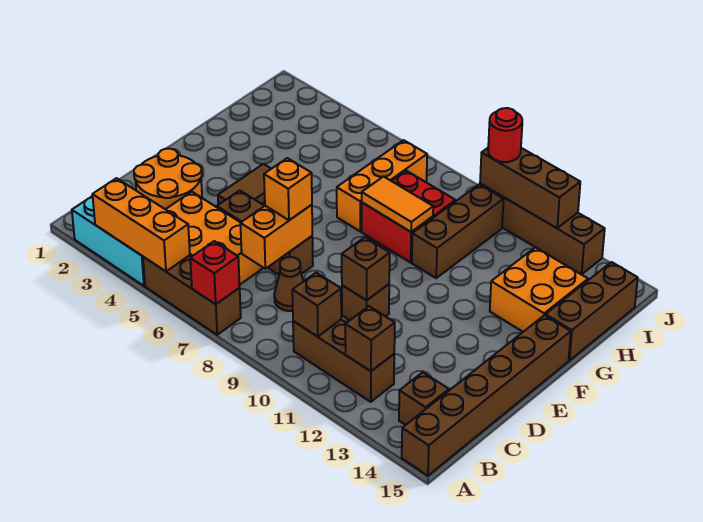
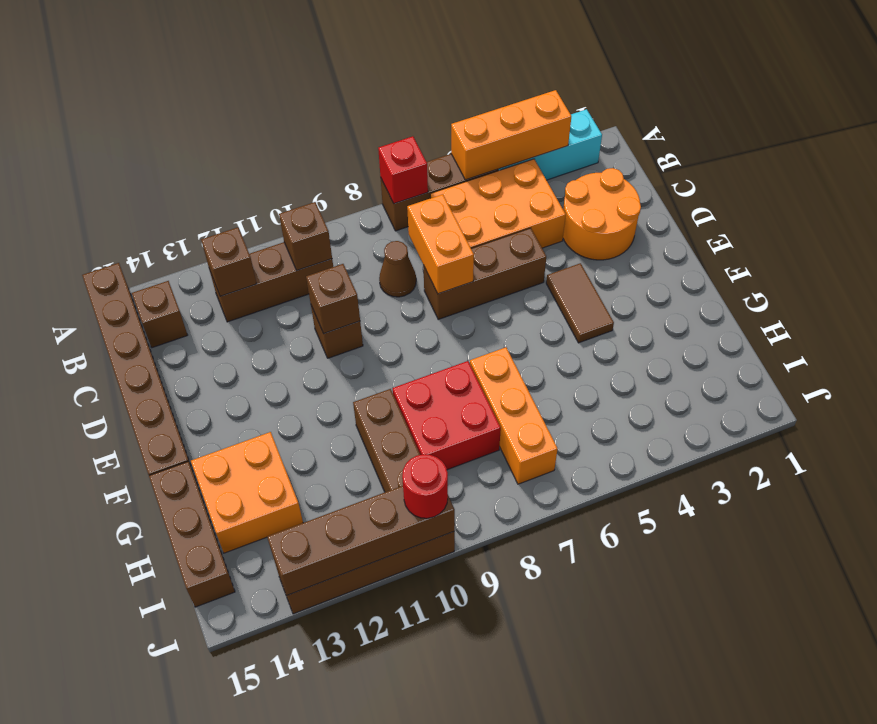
orange 1x1 brick [264,158,312,220] -> none
orange 1x2 tile [362,177,433,232] -> none
brown 1x3 brick [480,148,580,228] -> brown 1x4 brick [267,486,455,595]

